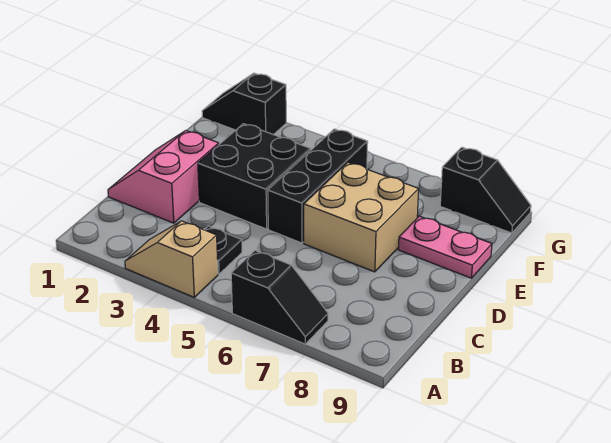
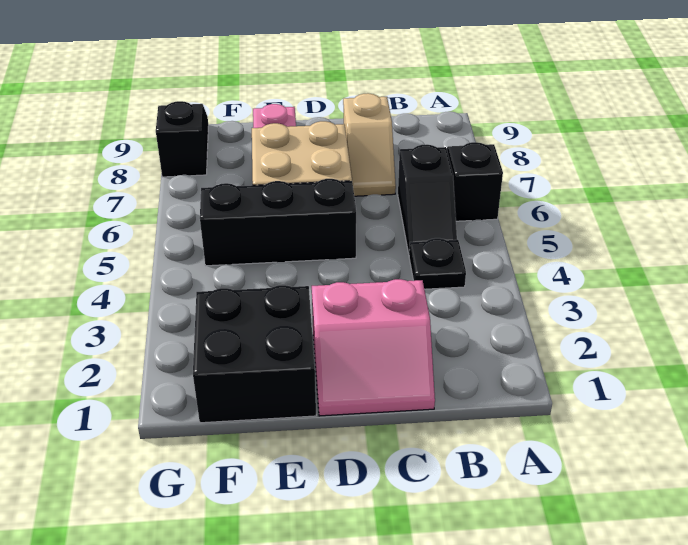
tan 1x2 slope [125,221,218,297] -> tan 1x2 slope moved to [343,93,396,196]
black 2x2 brick [198,124,311,229] -> black 2x2 brick moved to [193,285,316,423]
black 1x2 slope [202,73,286,135] -> black 1x2 slope moved to [398,145,457,254]

